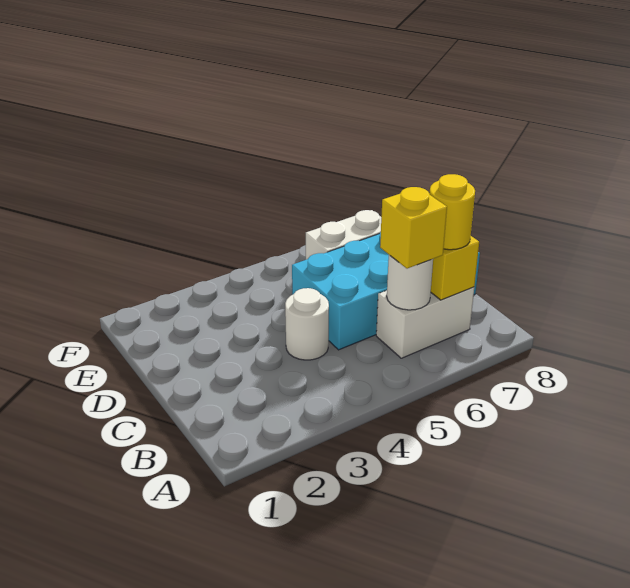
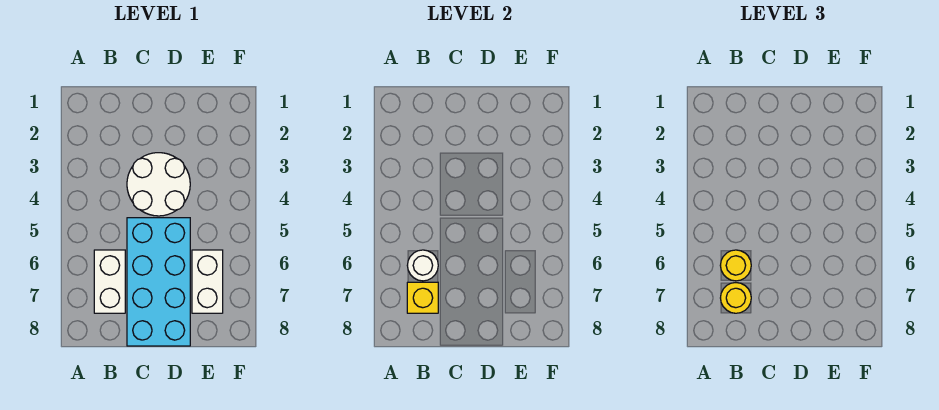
yellow 1x1 brick [380,187,447,269] -> yellow 1x1 round brick [720,250,751,281]
white 1x1 round brick [285,288,329,360] -> white 2x2 round brick [127,153,190,216]

